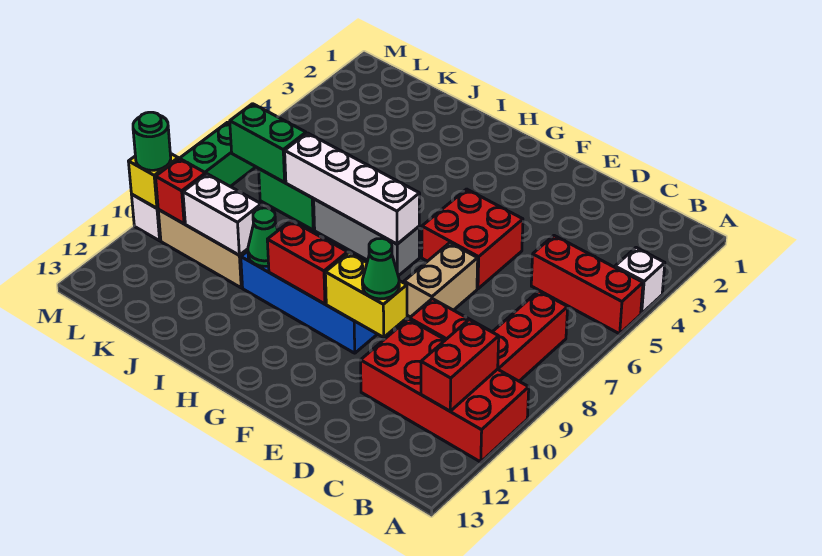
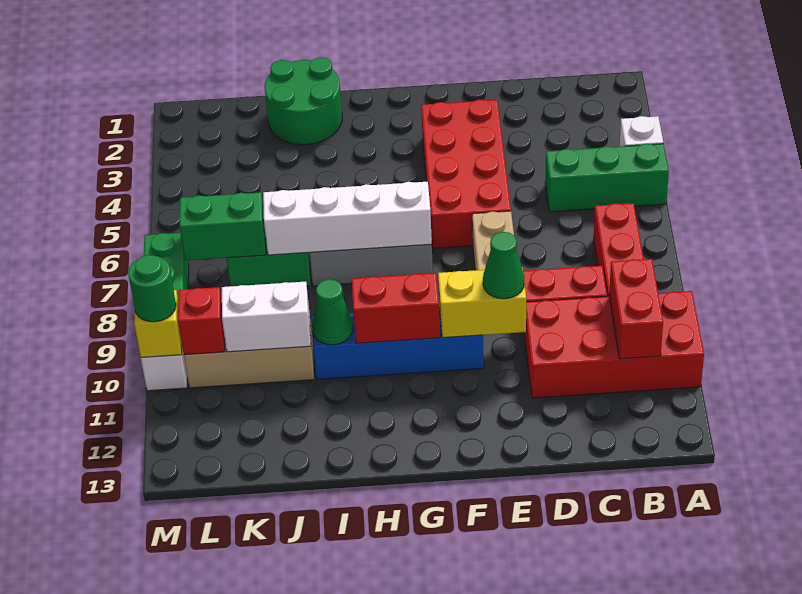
red 1x3 brick [531,236,643,334] -> green 1x3 brick [545,144,669,212]
red 2x2 brick [422,189,523,289] -> red 2x4 brick [421,99,511,248]
none -> green 2x2 round brick [265,57,342,145]

